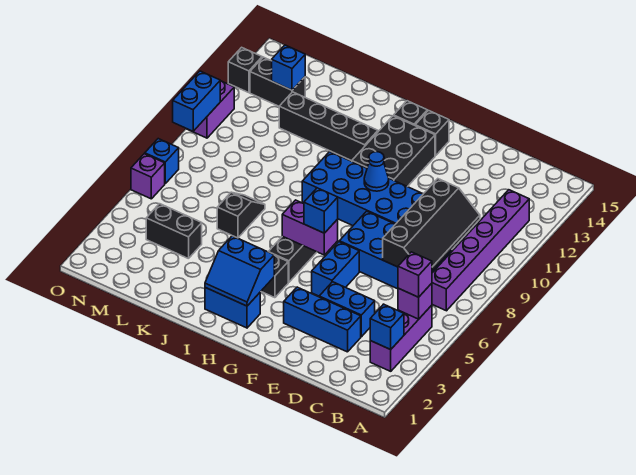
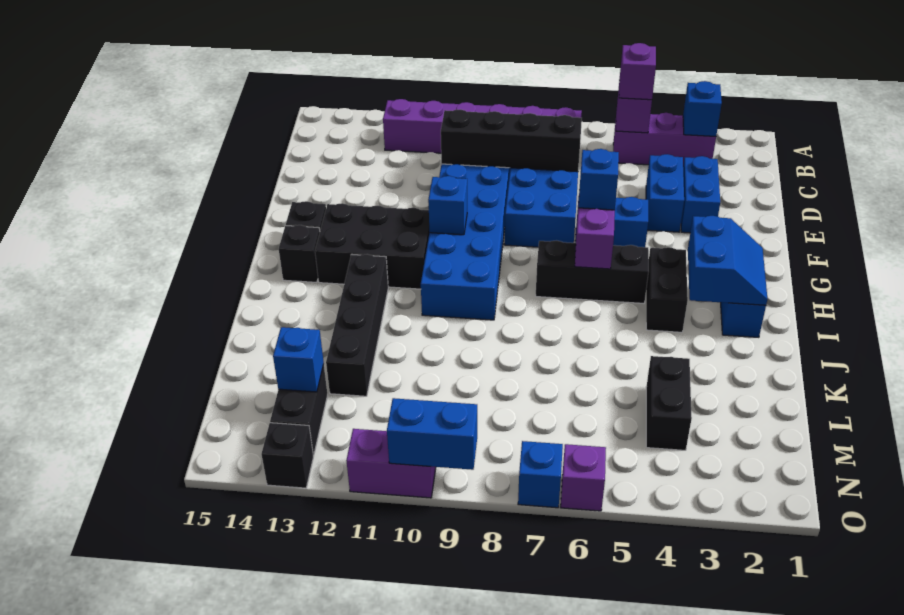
blue 1x3 brick [284,287,361,352] -> blue 1x2 brick [681,156,720,233]
blue 1x1 cone [364,152,389,191] -> blue 1x1 brick [428,176,467,235]
black 1x2 slope [217,192,265,238] -> none

